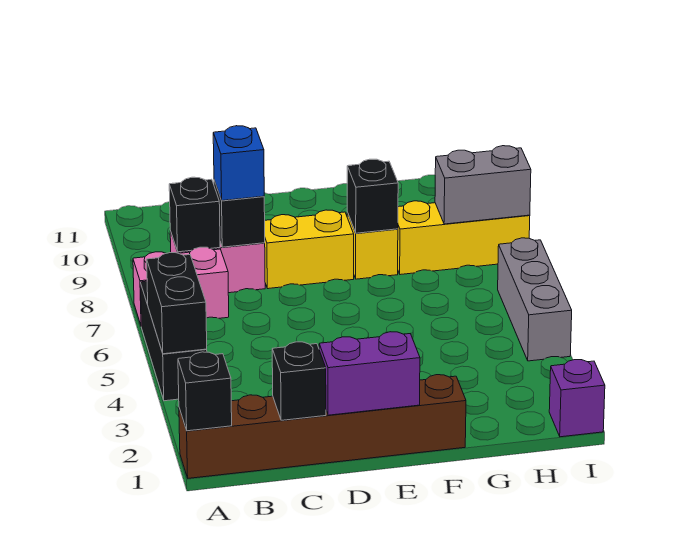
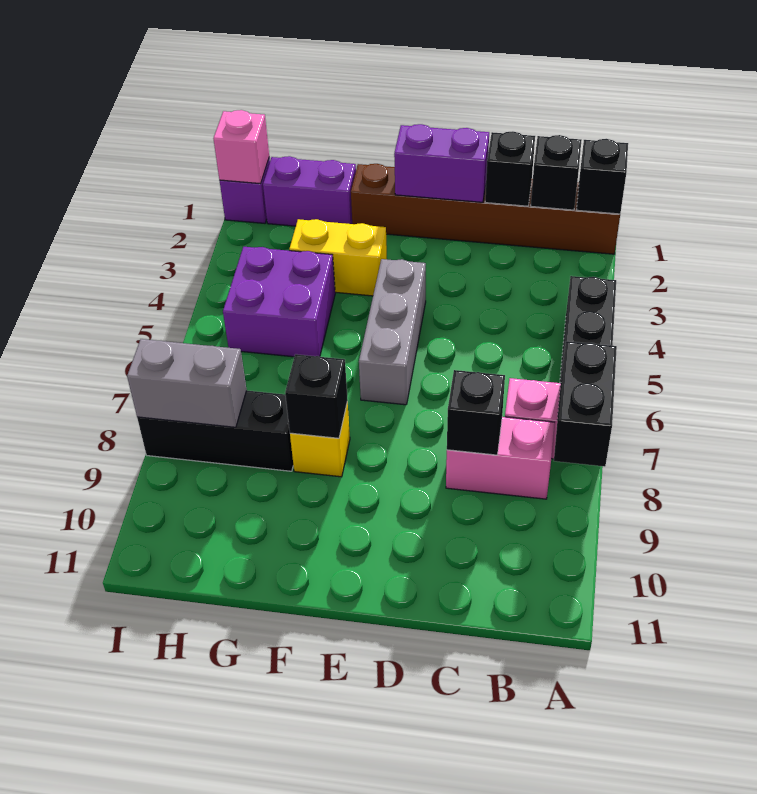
black 1x2 brick [147,253,207,354] -> black 1x2 brick moved to [554,341,617,467]
black 1x1 brick [169,177,220,252] -> black 1x1 brick moved to [531,135,582,210]
blue 1x1 brick [213,126,264,201] -> none
yellow 1x2 brick [265,210,354,289] -> yellow 1x2 brick moved to [289,219,387,296]
none -> purple 1x2 brick [263,156,356,226]
none -> purple 2x2 brick [223,247,335,357]
yellow 1x3 brick [398,201,530,275] -> black 1x3 brick [137,391,293,471]
none -> pink 1x1 brick [213,110,269,184]
grey 1x3 brick [498,238,572,361] -> grey 1x3 brick moved to [359,259,426,405]

